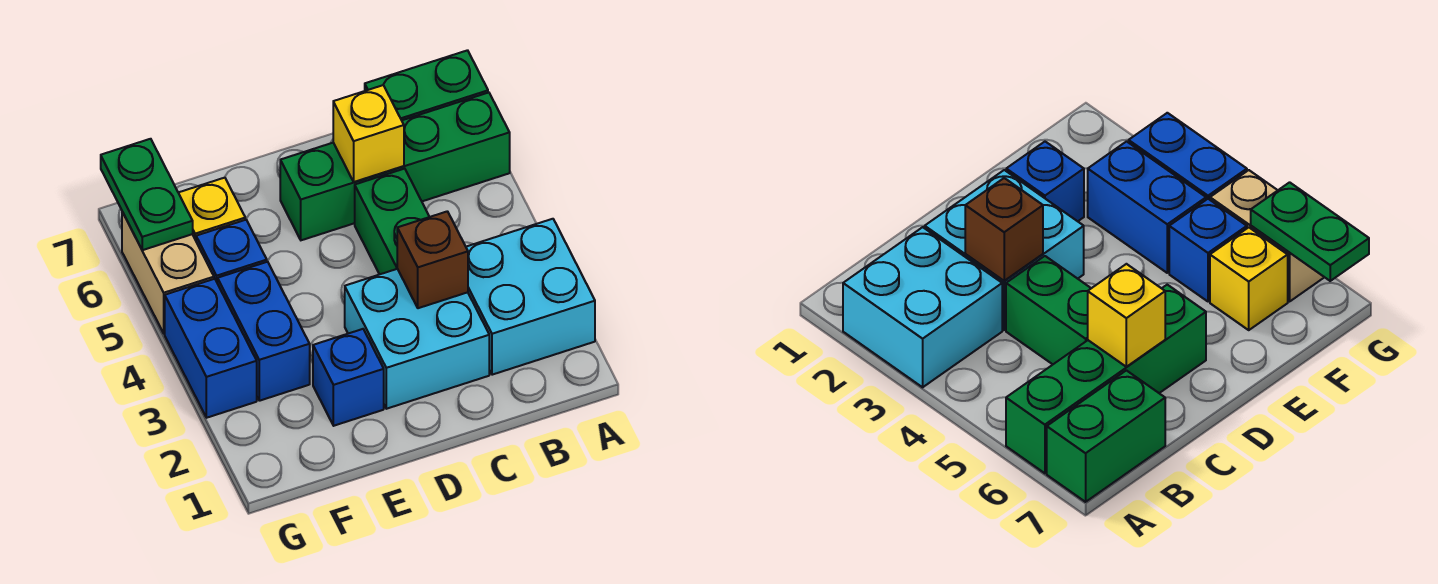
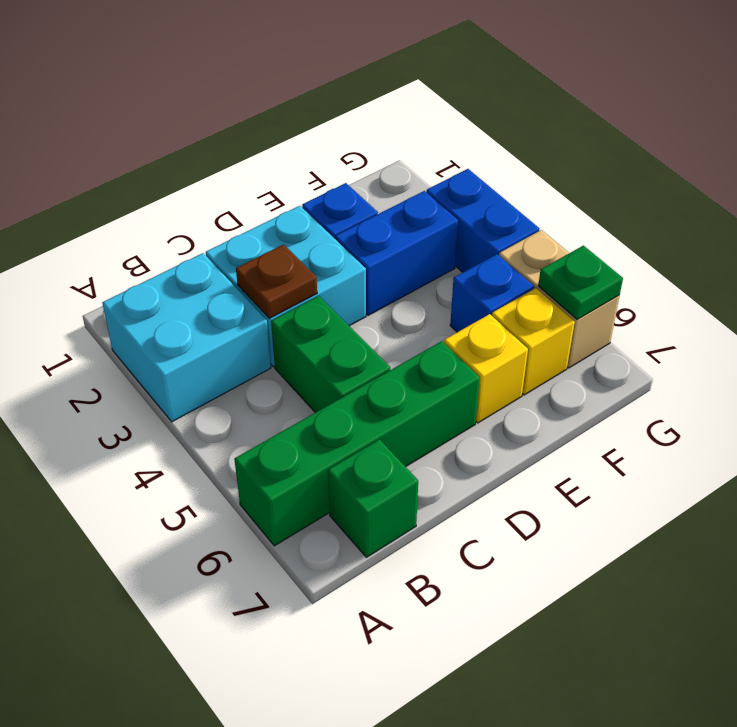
green 1x2 brick [365,50,488,120] -> green 1x1 brick [328,440,418,557]
brown 1x1 brick [397,211,468,308] -> brown 1x1 plate [236,244,317,318]
yellow 1x1 brick [333,85,404,182] -> yellow 1x1 brick moved to [444,314,528,423]
blue 1x2 brick [217,262,310,401] -> blue 1x2 brick turned to [335,191,458,315]
green 1x2 plate [101,139,193,250] -> green 1x1 plate [538,246,623,319]

